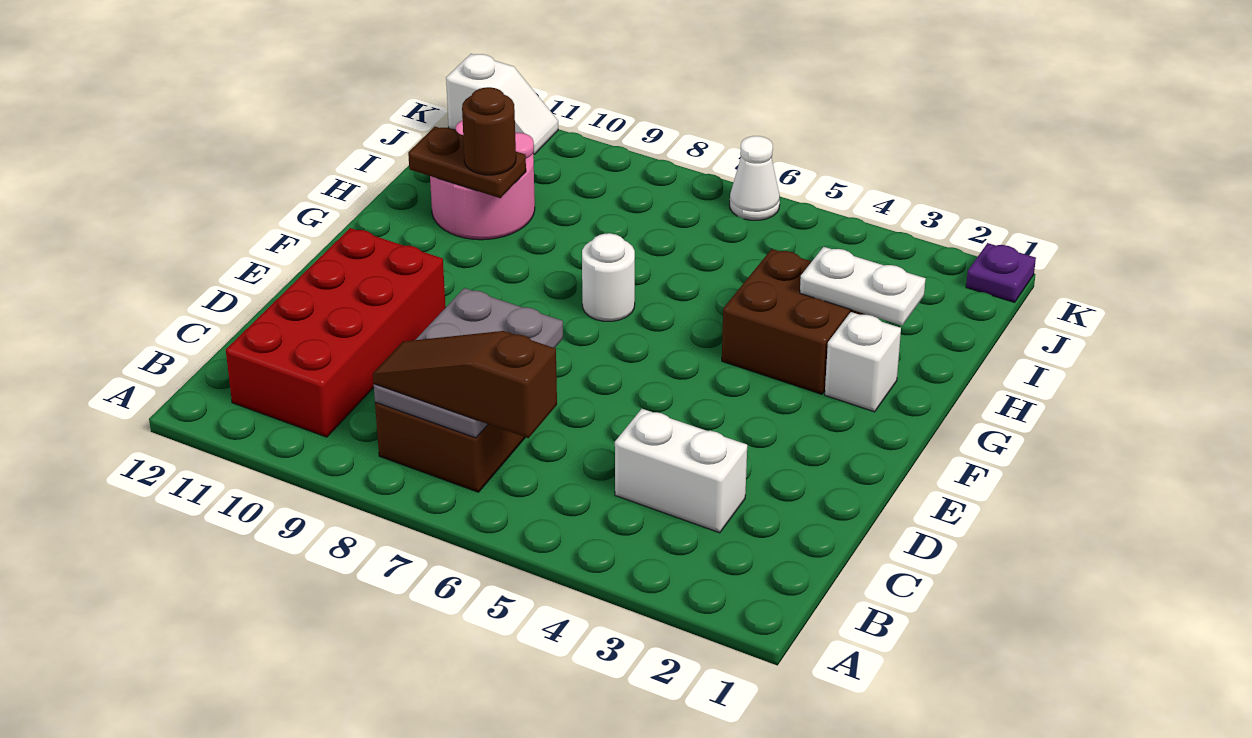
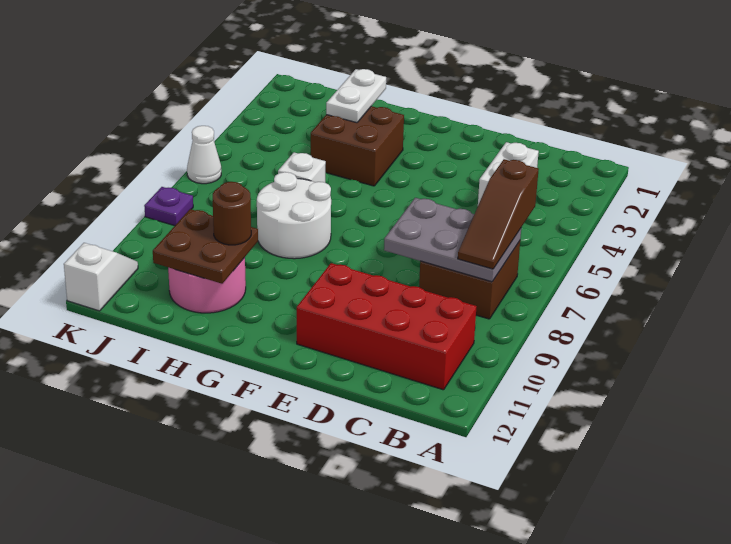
white 1x1 brick [825,312,901,412] -> white 1x1 brick moved to [278,152,326,182]
white 1x1 round brick [582,233,635,321] -> white 2x2 round brick [257,172,331,259]
brown 1x2 plate [408,127,526,198] -> brown 2x2 plate [153,209,258,284]
purple 1x1 plate [966,243,1036,302] -> purple 1x1 plate moved to [144,187,193,226]

